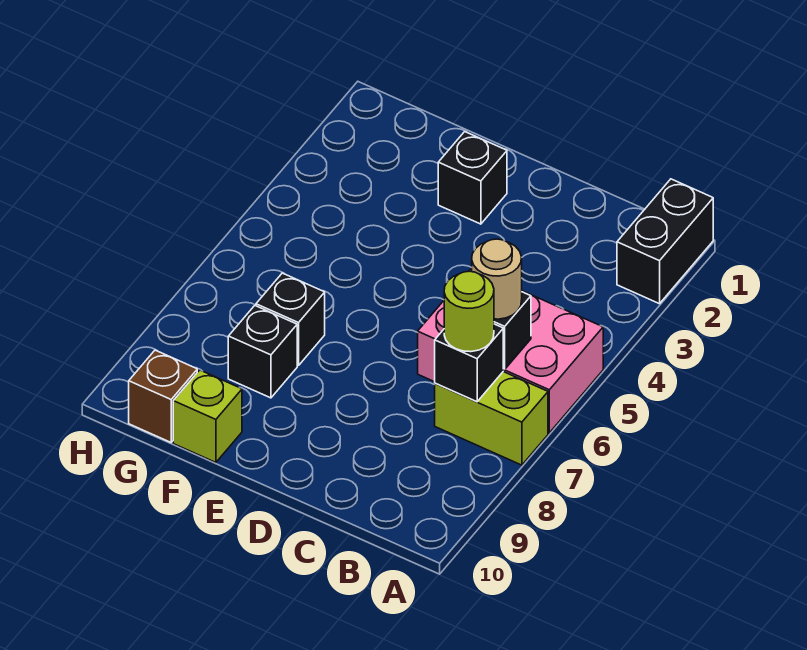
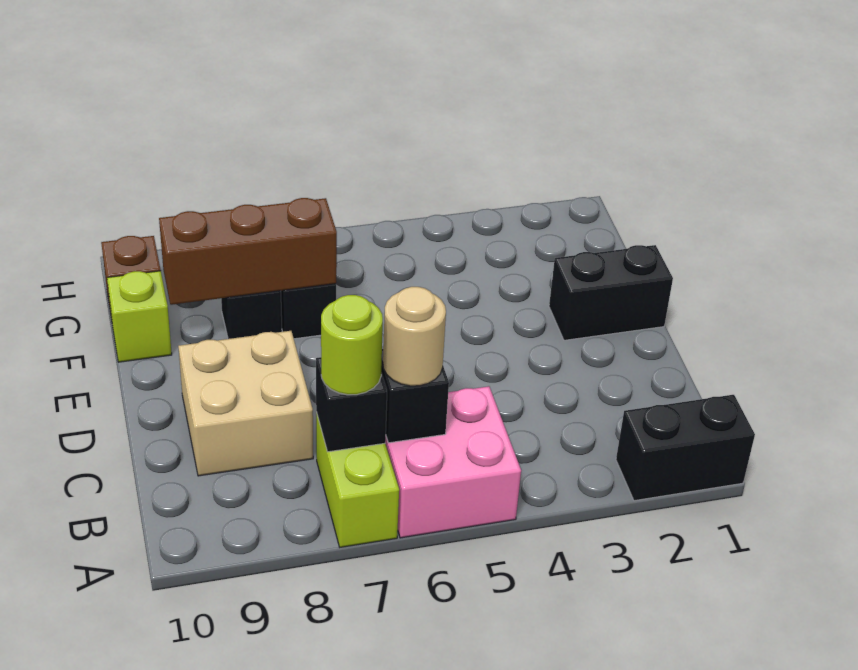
pink 2x3 brick [418,268,603,433] -> pink 2x2 brick [385,386,521,538]
none -> tan 2x2 brick [178,331,313,476]
black 1x1 brick [438,132,507,224] -> black 1x2 brick [549,245,673,340]
none -> brown 1x3 brick [159,198,337,305]

